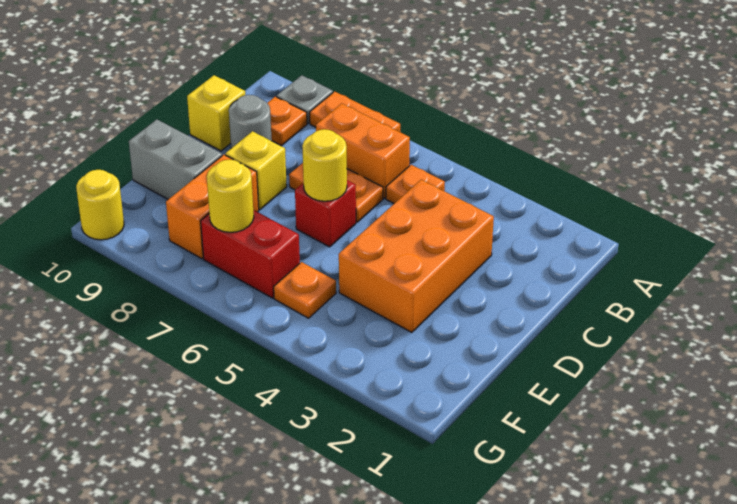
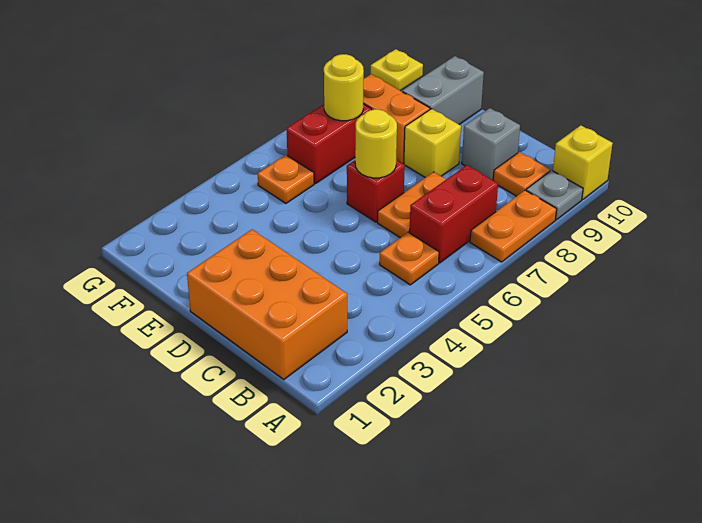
orange 1x2 brick [316,103,410,198] -> red 1x2 brick [409,165,498,263]
orange 2x3 brick [339,180,494,333] -> orange 2x3 brick moved to [187,230,347,379]
grey 1x1 round brick [229,95,272,148] -> grey 1x1 brick [462,108,520,180]
yellow 1x1 brick [187,75,245,151] -> yellow 1x1 brick moved to [553,125,613,199]
yellow 1x1 round brick [76,170,124,240] -> yellow 1x1 plate [371,49,423,91]

